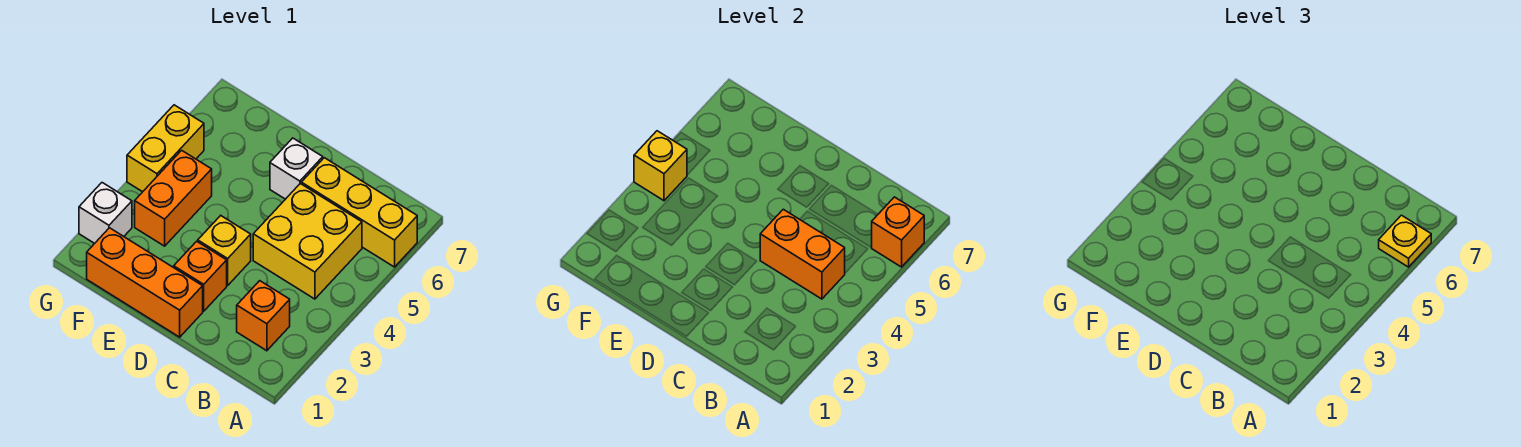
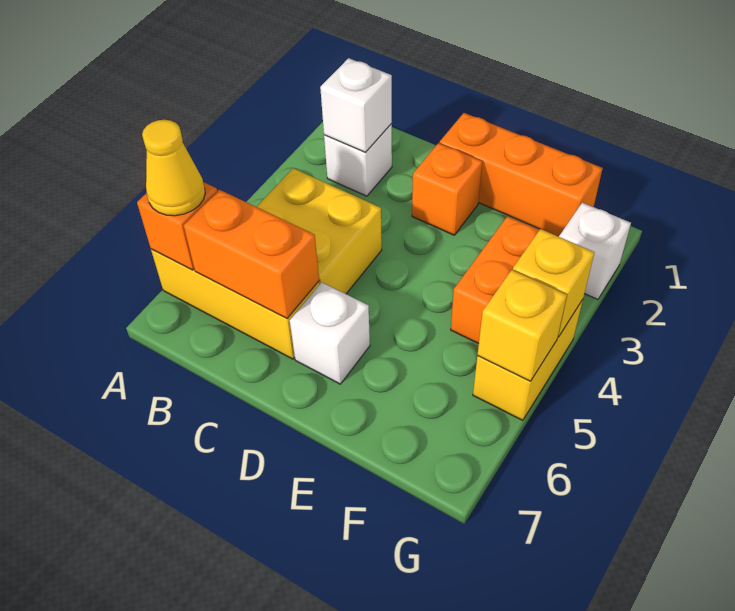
yellow 1x1 plate [1379,215,1431,267] -> yellow 1x1 cone [142,120,205,216]
orange 1x1 brick [237,281,290,351] -> white 1x1 brick [324,124,392,196]
none -> white 1x1 brick [320,58,392,152]
orange 1x2 brick [760,209,845,299] -> orange 1x2 brick moved to [184,190,319,318]
yellow 1x1 brick [198,216,251,285] -> yellow 1x1 brick moved to [477,270,567,381]

